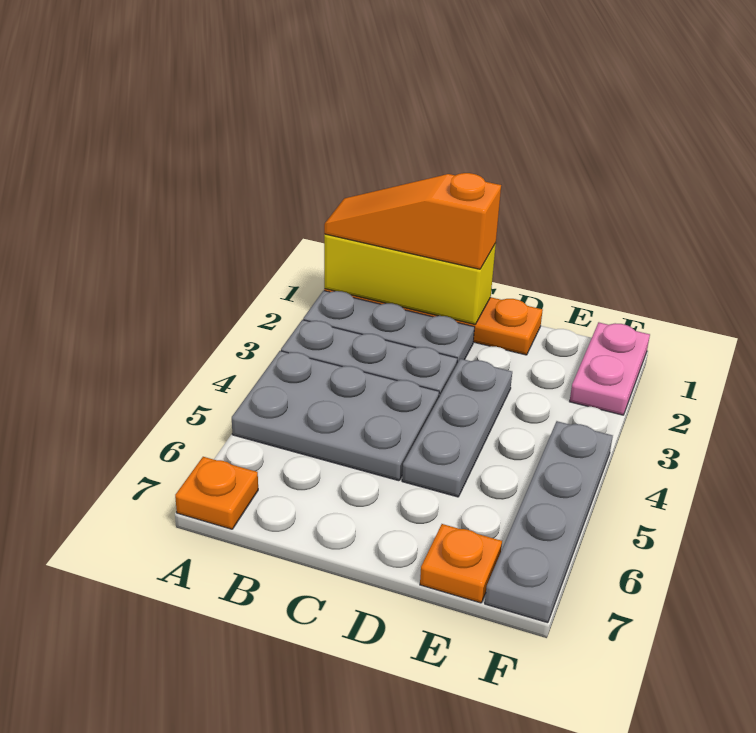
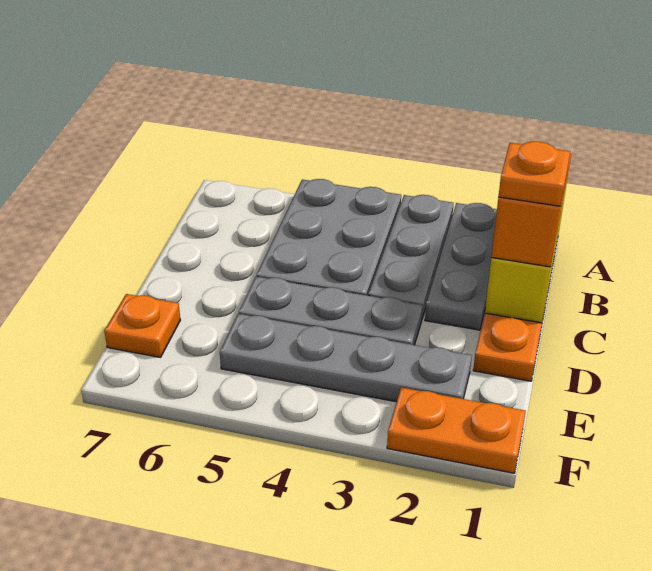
orange 1x1 plate [175,457,258,529] -> orange 1x1 plate moved to [498,141,570,206]
pink 1x2 plate [570,322,650,415] -> orange 1x2 plate [387,388,526,473]
grey 1x4 plate [485,421,613,623] -> grey 1x4 plate moved to [220,314,472,402]

